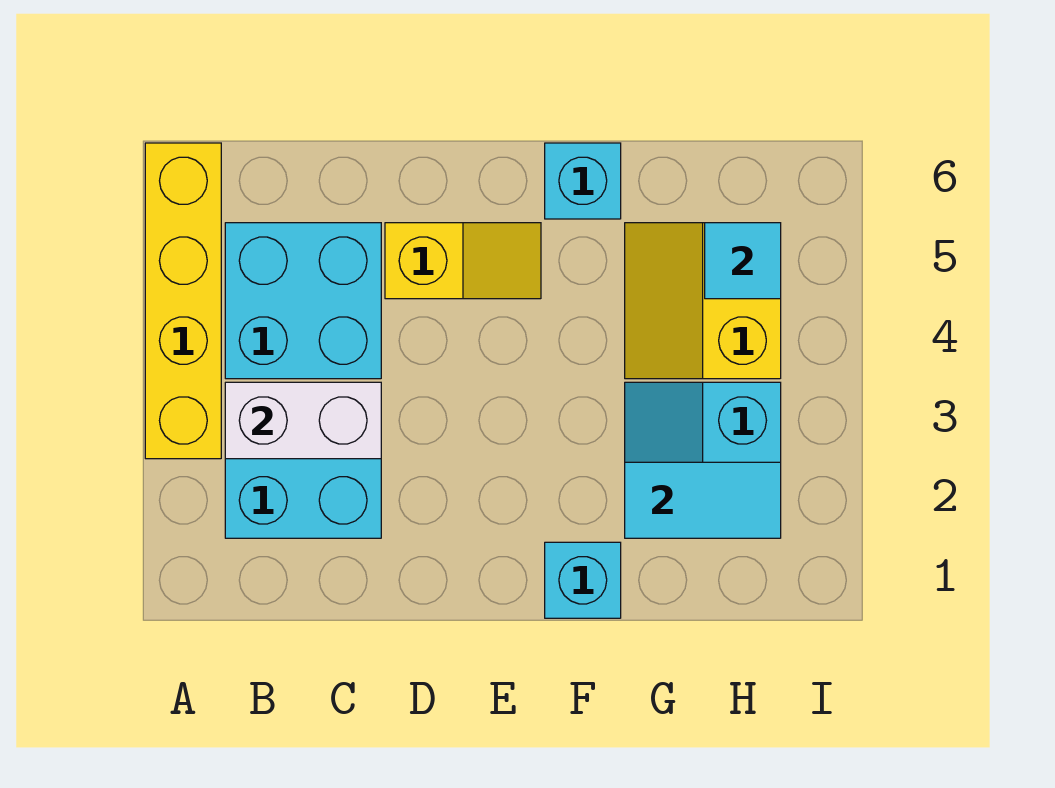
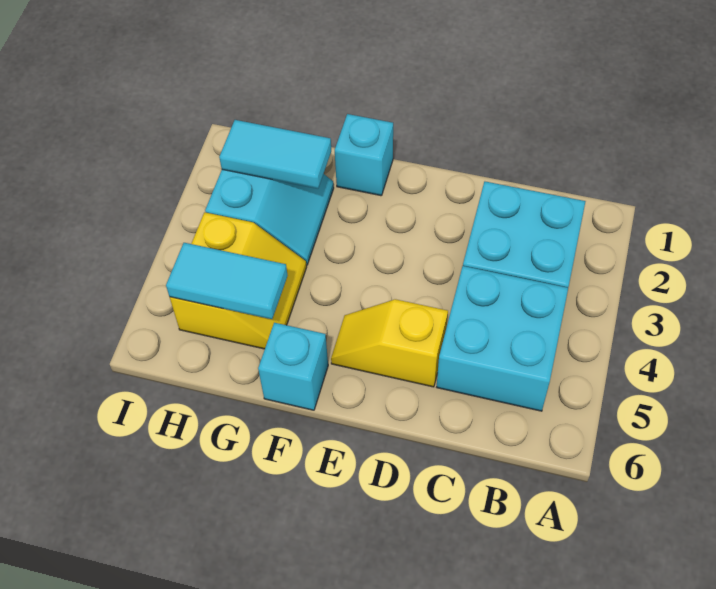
yellow 1x4 brick [145,143,221,459] -> none
white 1x2 brick [225,382,381,459] -> none
cyan 1x1 tile [705,223,781,299] -> cyan 1x2 tile [166,243,288,319]

